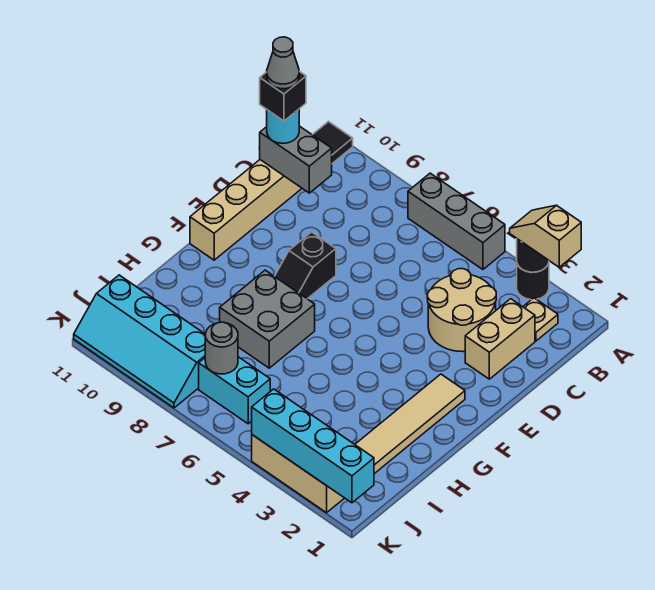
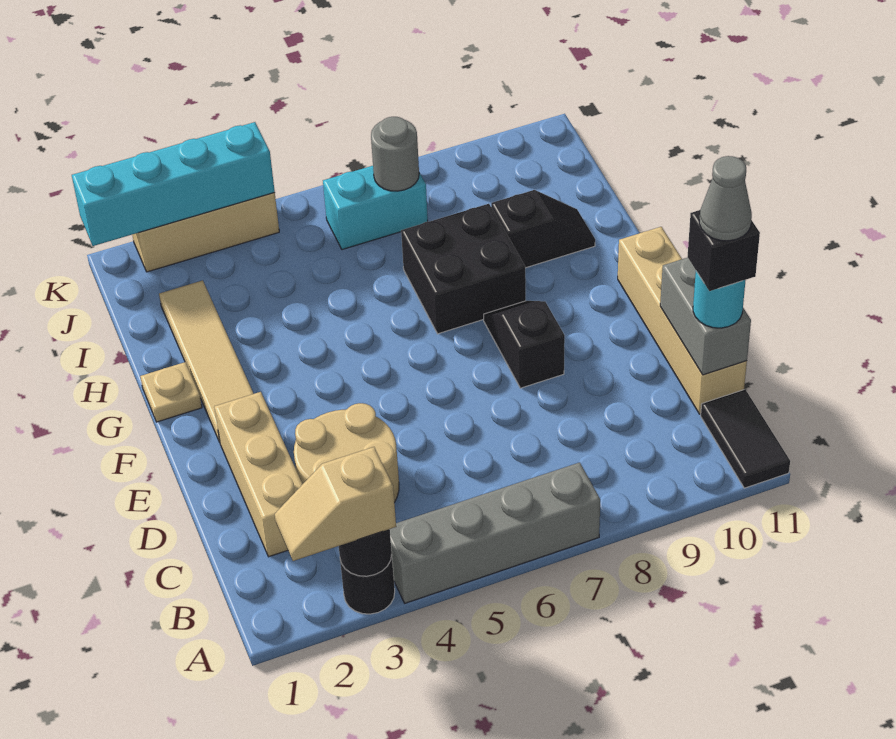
tan 1x2 slope [510,205,581,267] -> tan 1x2 slope turned to [275,447,396,561]
grey 1x3 brick [408,173,505,269] -> grey 1x4 brick [390,462,600,603]
tan 1x1 plate [523,298,558,341] -> tan 1x1 plate moved to [140,362,202,422]
tan 1x2 brick [465,299,535,379] -> tan 1x3 brick [214,392,302,557]
grey 1x2 brick [260,126,332,193] -> grey 1x2 brick turned to [660,258,751,375]
grey 2x2 brick [220,270,315,368] -> black 2x2 brick [401,204,526,334]
none -> black 1x2 slope [491,190,595,268]
cyan 2x4 slope [74,275,205,408] -> none

